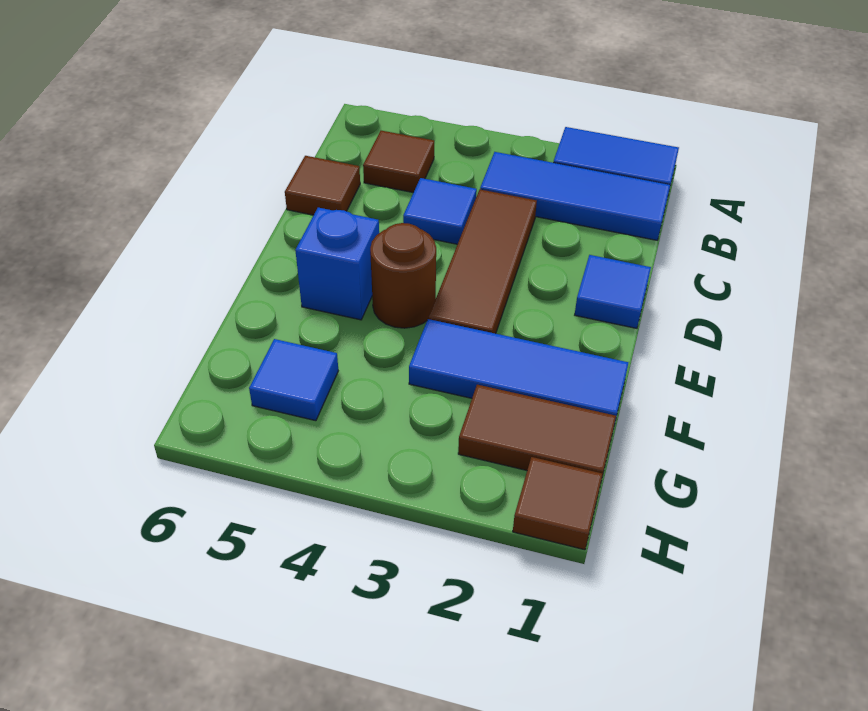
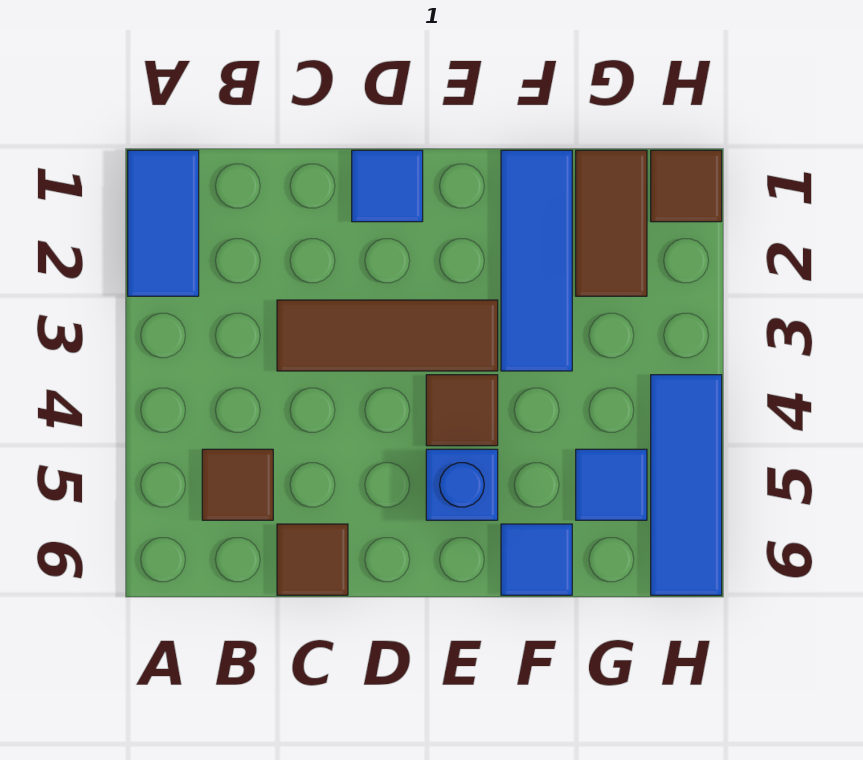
blue 1x3 tile [480,152,670,240] -> blue 1x3 tile moved to [651,375,722,595]
blue 1x1 tile [403,178,477,244] -> blue 1x1 tile moved to [501,524,572,595]
brown 1x1 round brick [370,223,436,328] -> brown 1x1 tile [426,375,498,446]

